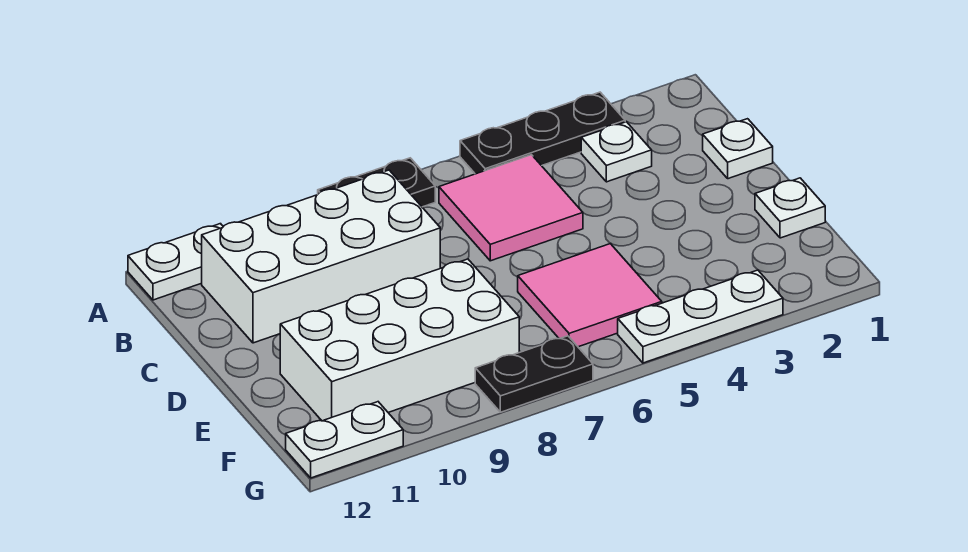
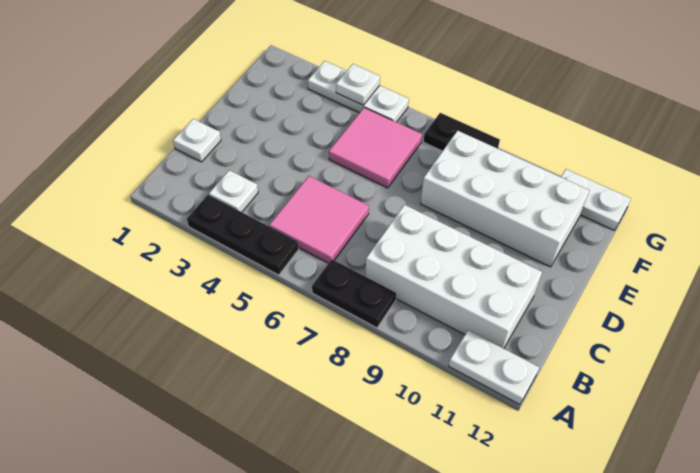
white 1x1 plate [755,178,825,238] -> white 1x1 plate moved to [336,64,380,105]

